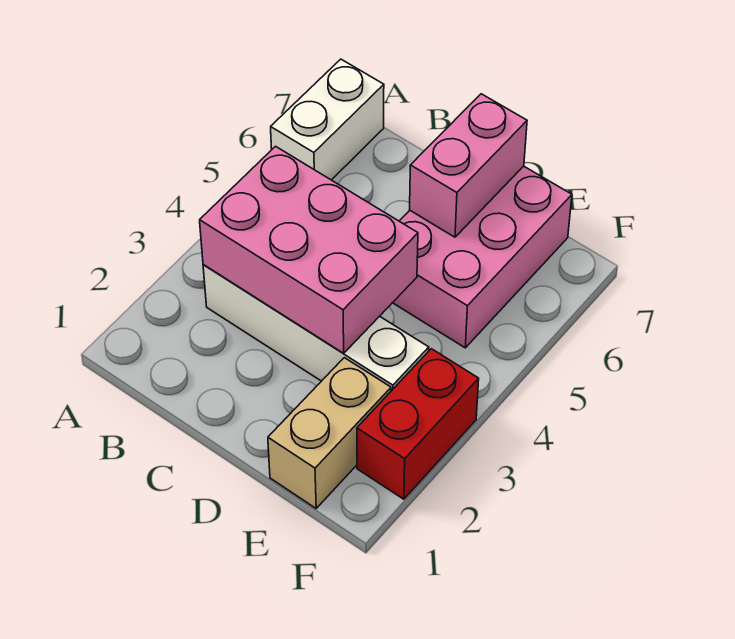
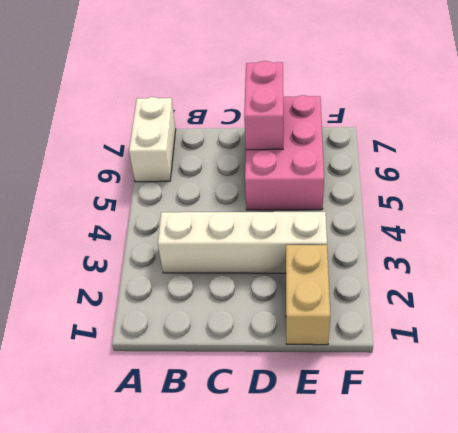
pink 2x3 brick [200,146,418,353] -> none
red 1x2 brick [357,349,479,499] -> none

